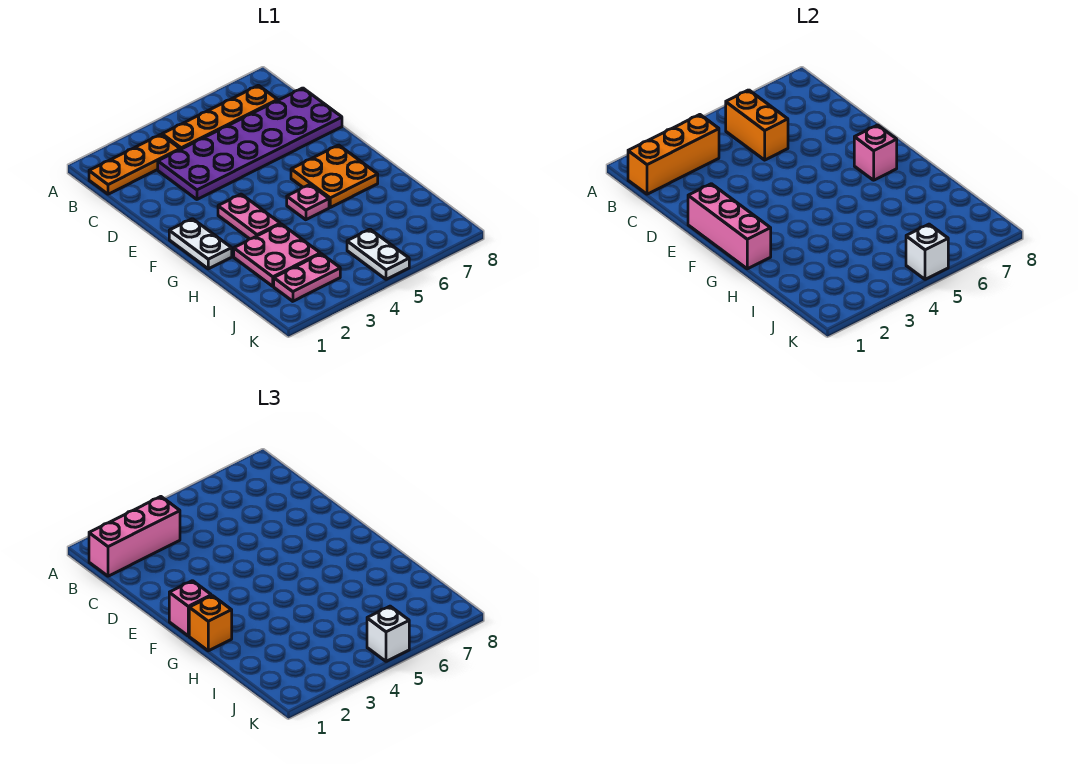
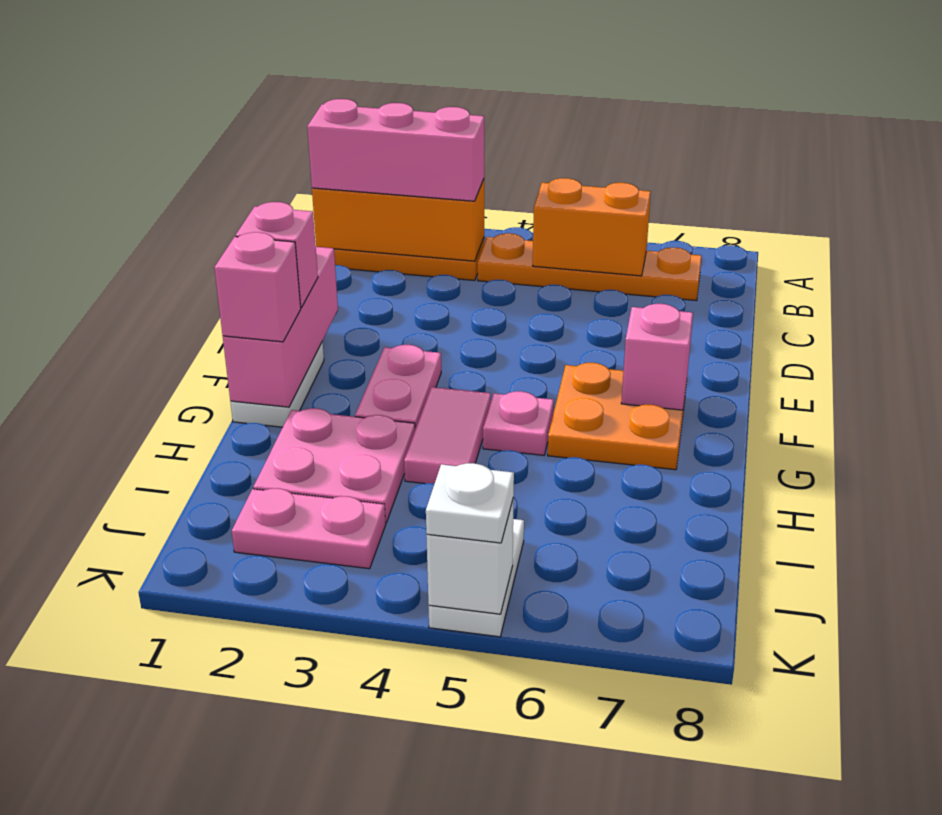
orange 1x2 brick [726,90,788,160] -> orange 1x2 brick turned to [533,178,651,276]
purple 2x6 plate [158,88,342,199] -> none
orange 1x1 brick [189,596,232,651] -> pink 1x1 brick [214,232,301,342]
none -> pink 1x2 tile [404,387,491,484]
white 1x1 brick [367,606,409,661] -> white 1x1 plate [426,463,514,543]

